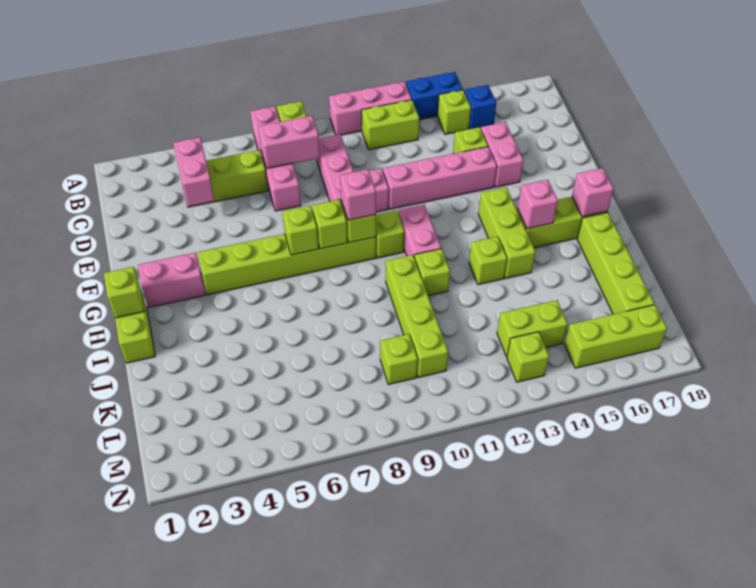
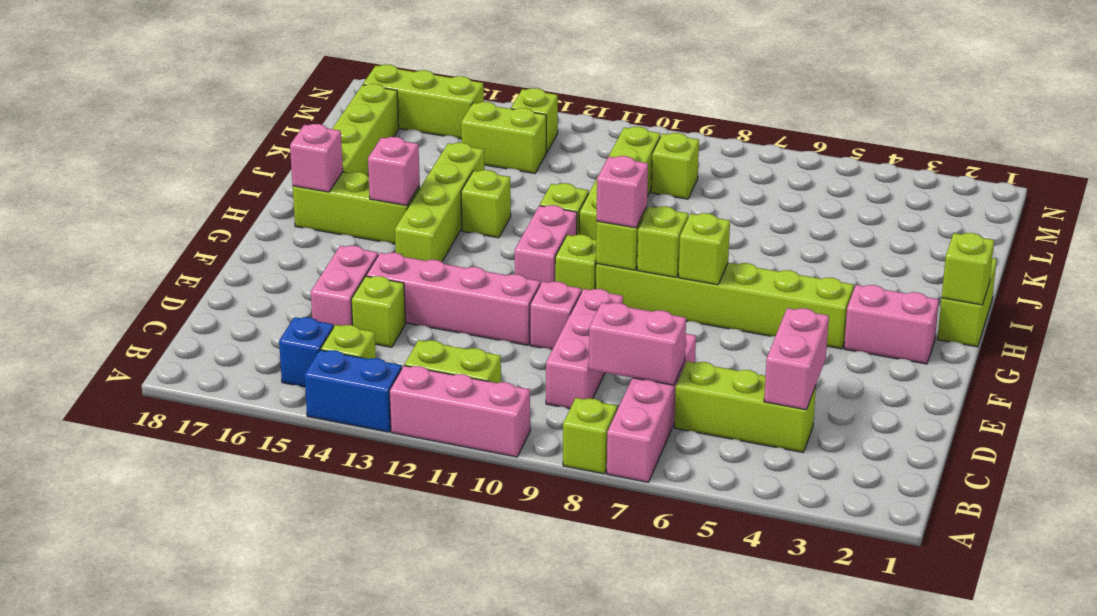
lime 1x3 brick [478,187,535,278] -> lime 1x4 brick [395,143,484,262]

